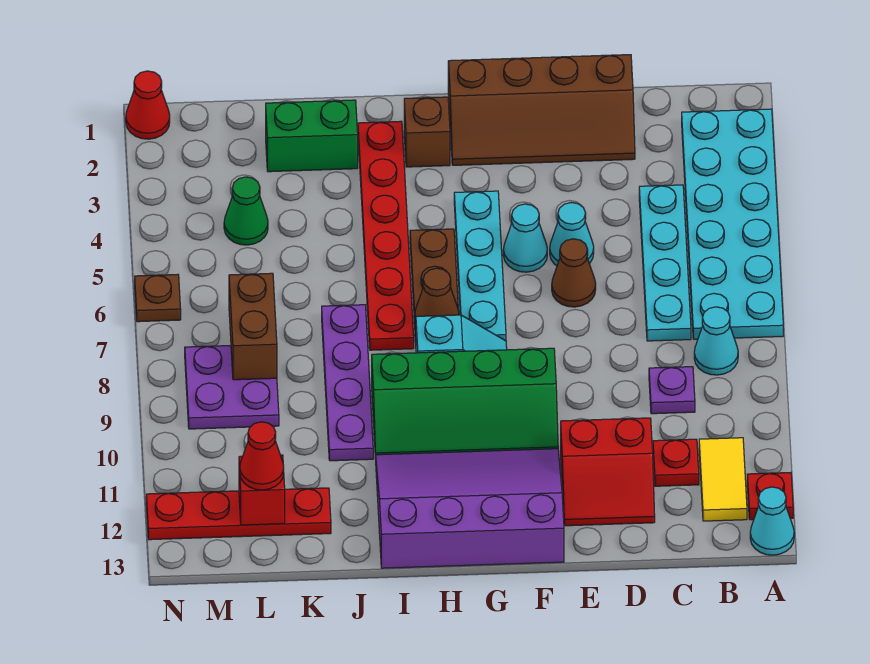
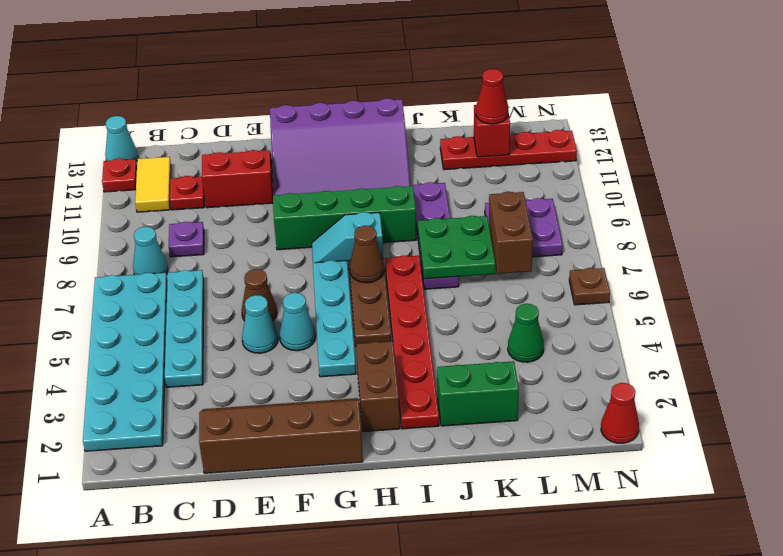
brown 1x1 brick [404,97,450,167] -> brown 1x2 brick [356,341,400,432]
none -> green 2x2 plate [418,216,495,279]

